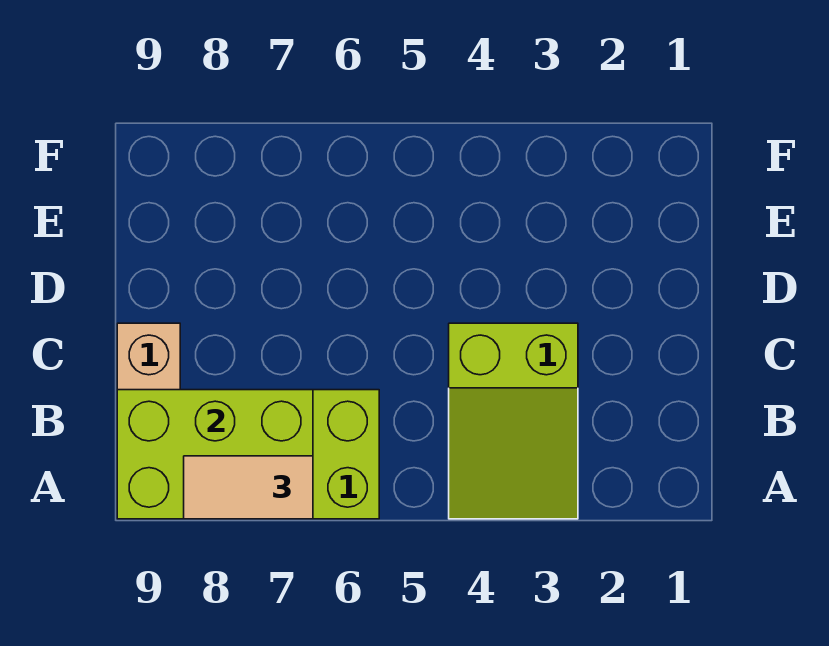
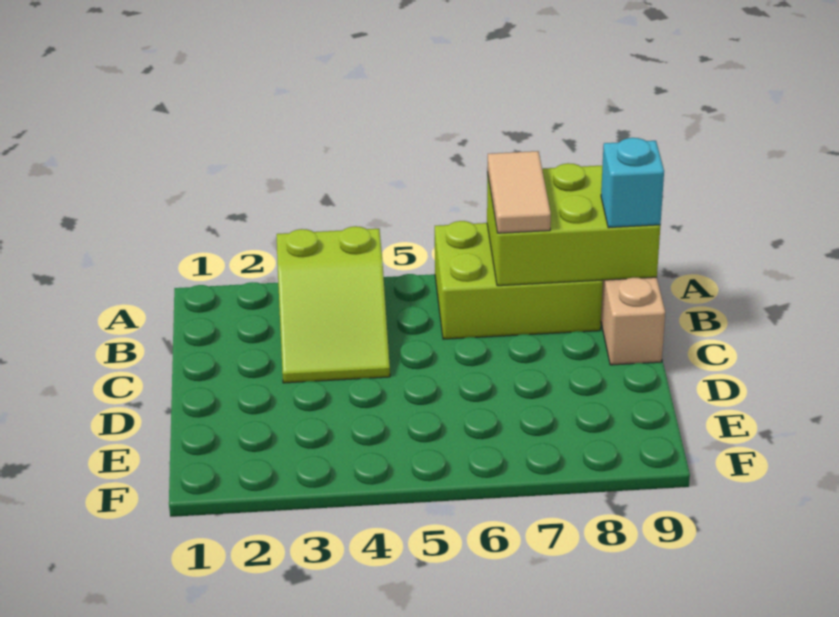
lime 2x3 slope [449,323,578,519] -> lime 2x3 slope turned to [277,226,390,383]
tan 1x2 tile [184,456,313,519] -> tan 1x2 tile turned to [487,151,551,233]
none -> cyan 1x1 brick [601,138,664,228]

